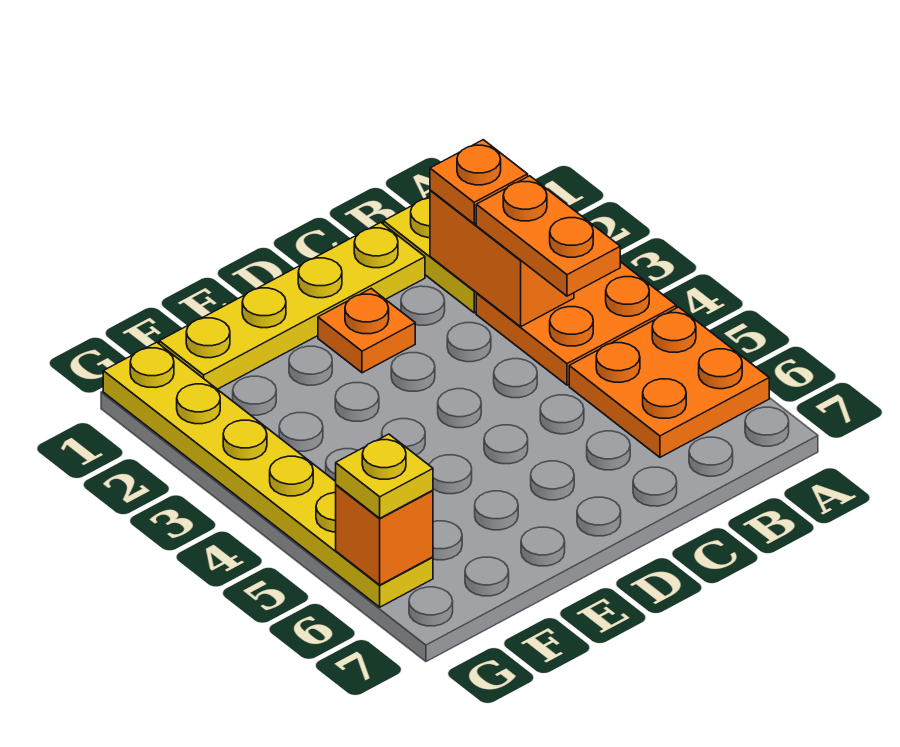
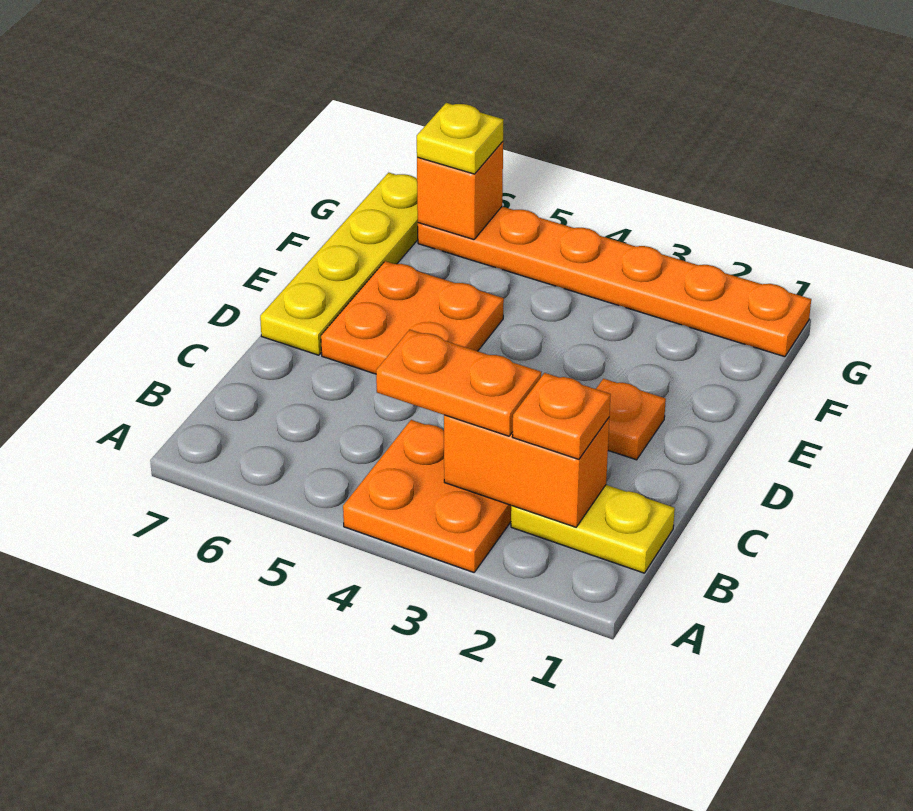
orange 2x2 plate [569,307,769,457] -> orange 2x2 plate moved to [321,261,504,374]
yellow 1x4 plate [159,222,425,389] -> yellow 1x4 plate moved to [260,173,418,355]
yellow 1x6 plate [103,342,433,607] -> orange 1x6 plate [418,207,811,357]

